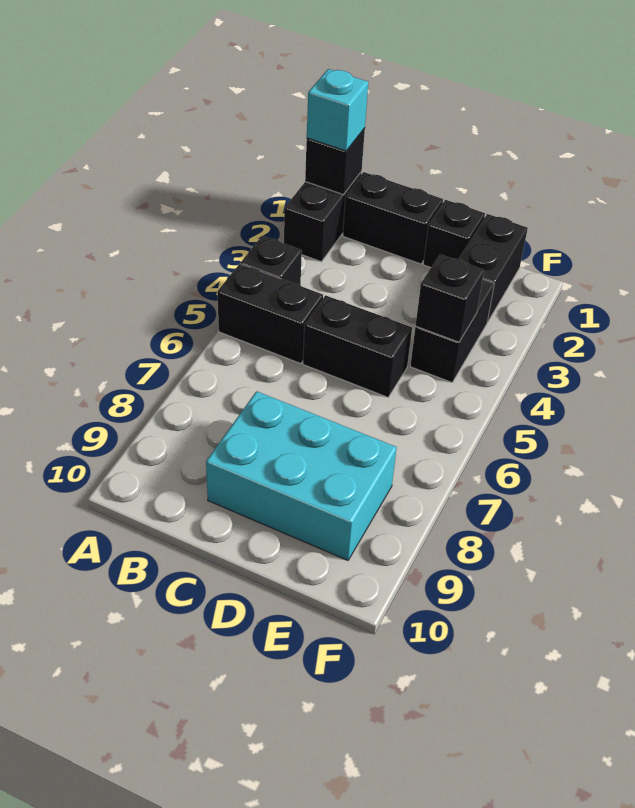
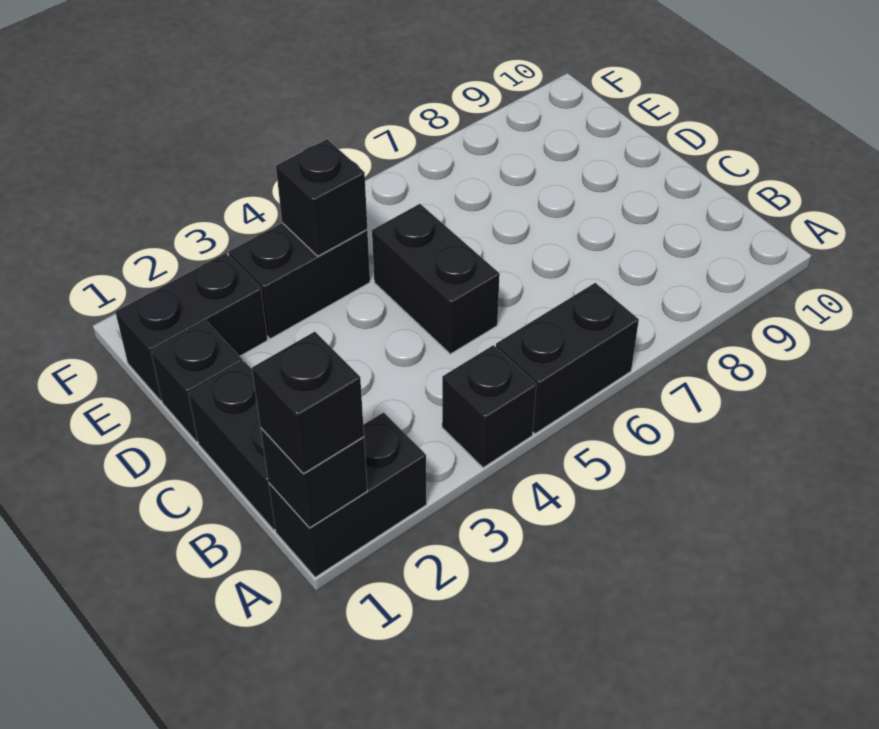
cyan 1x1 brick [307,69,368,151] -> black 1x1 brick [252,332,364,474]
black 1x2 brick [217,264,323,364] -> black 1x2 brick turned to [496,283,639,434]
cyan 2x3 brick [206,391,397,560] -> none

